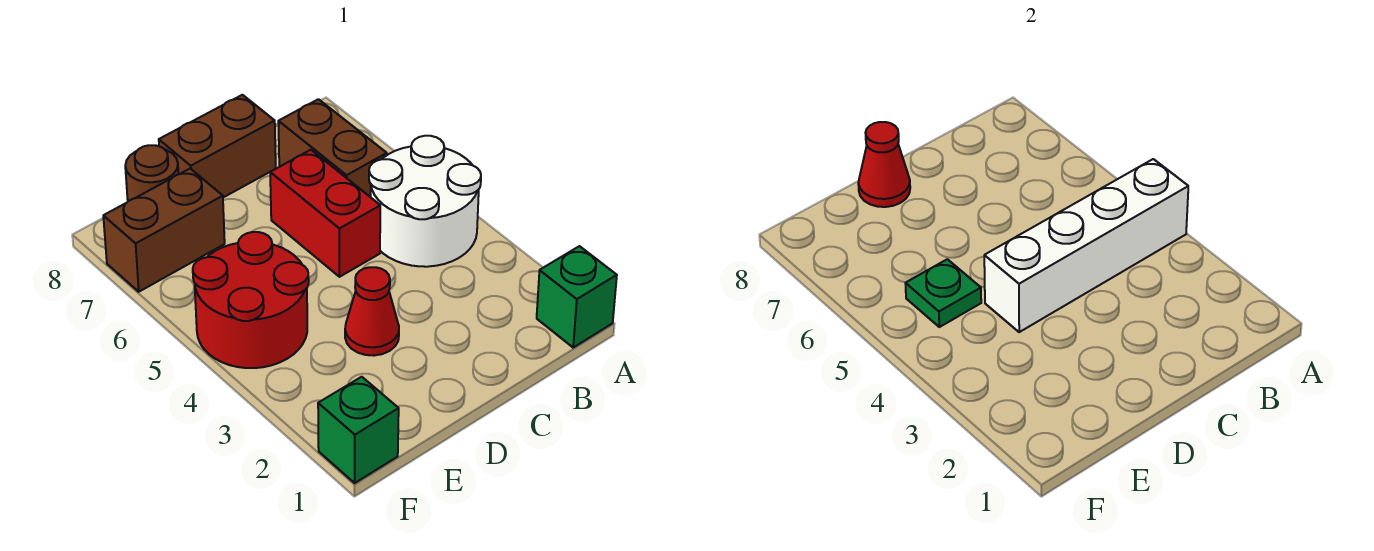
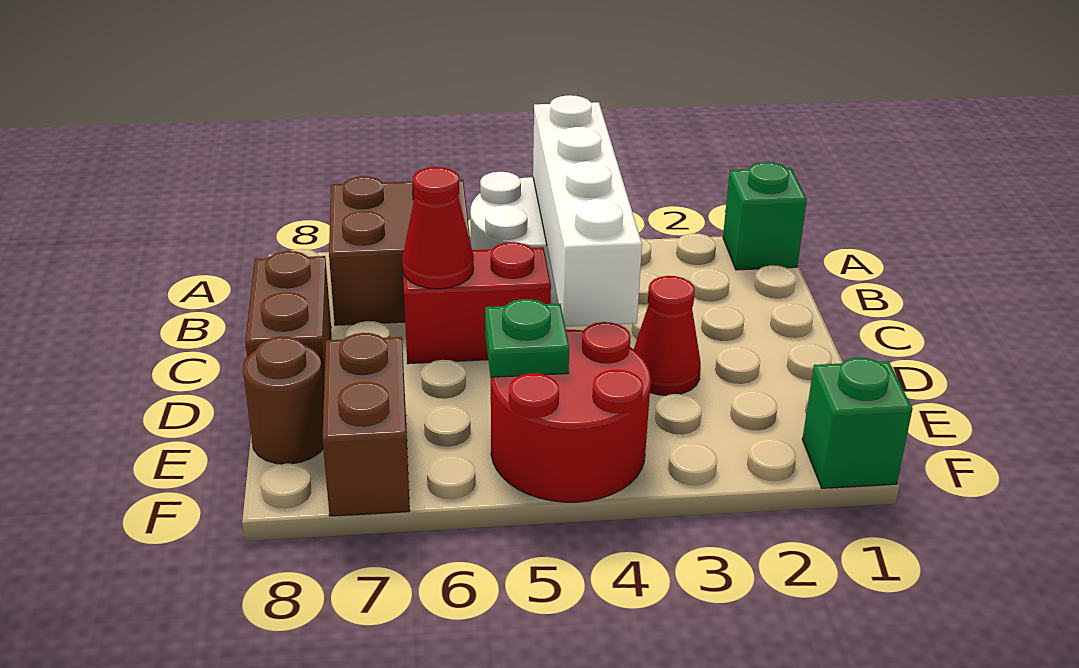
brown 1x2 brick [278,99,387,197] -> brown 2x2 brick [329,176,471,325]
red 1x1 cone [858,122,910,207] -> red 1x1 cone moved to [402,167,474,289]

